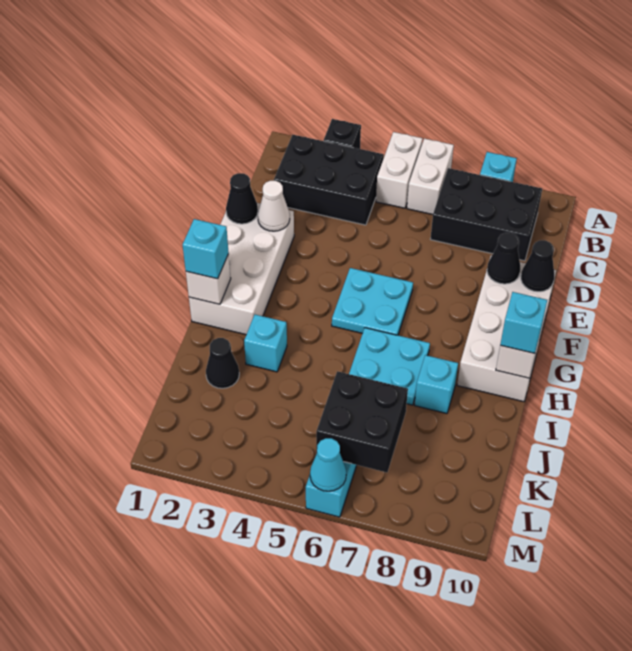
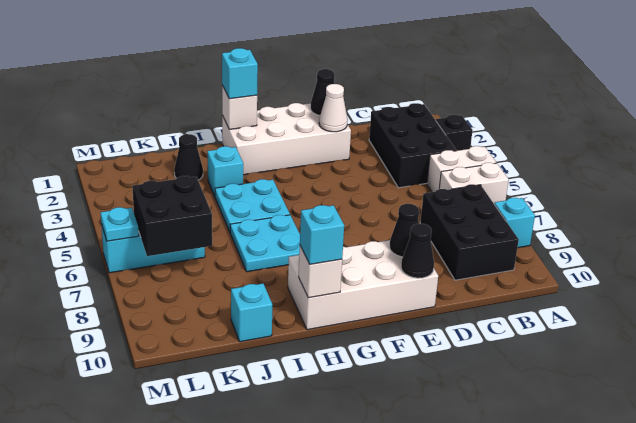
cyan 2x2 plate [332,268,413,335] -> cyan 2x2 plate moved to [215,179,290,232]
cyan 1x1 brick [415,355,458,414] -> cyan 1x1 brick moved to [231,284,272,342]
cyan 1x1 cone [310,438,346,491] -> cyan 1x1 plate [100,207,139,241]

